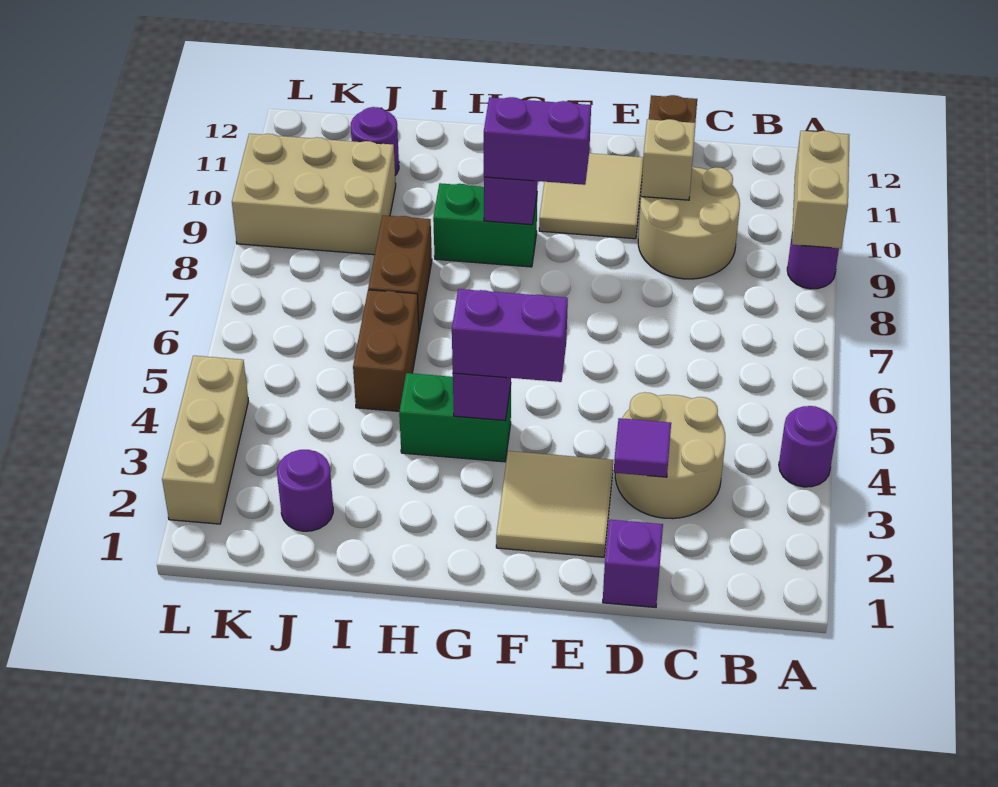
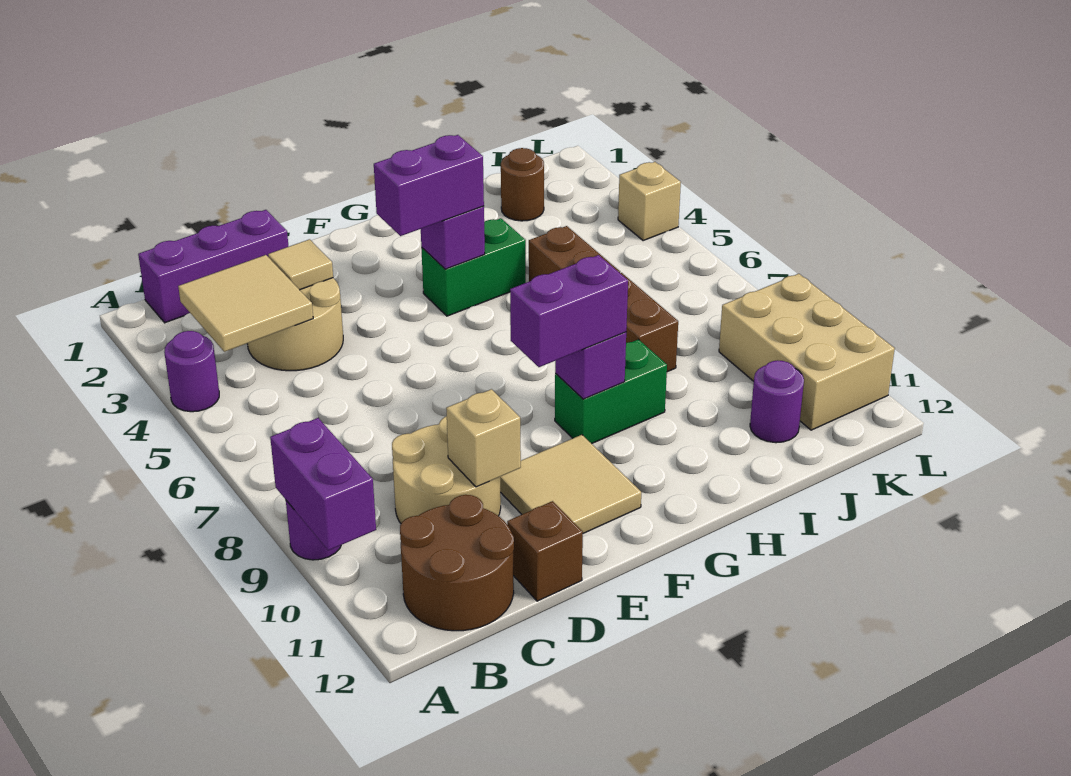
tan 1x2 brick [792,131,849,248] -> purple 1x2 brick [270,418,376,550]
none -> brown 2x2 round brick [400,495,514,631]
purple 1x1 brick [603,520,663,607] -> purple 1x3 brick [138,210,289,323]
purple 1x1 tile [614,418,671,477] -> tan 1x1 tile [268,239,333,290]
tan 2x2 tile [496,451,613,557] -> tan 2x2 tile moved to [178,255,313,352]
purple 1x1 round brick [277,450,333,531] -> brown 1x1 round brick [501,148,544,221]
tan 2x3 brick [232,134,396,255] -> tan 2x3 brick turned to [719,274,895,430]
tan 1x3 brick [162,356,248,524] -> tan 1x1 brick [618,162,681,241]

